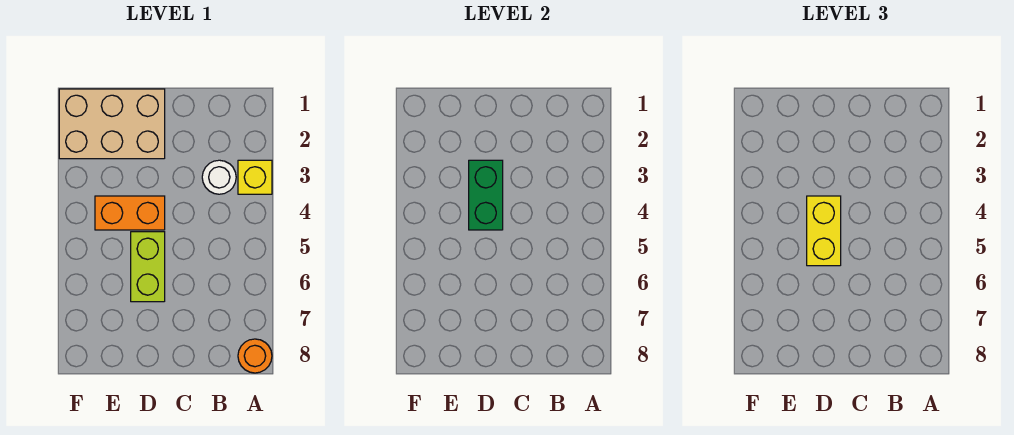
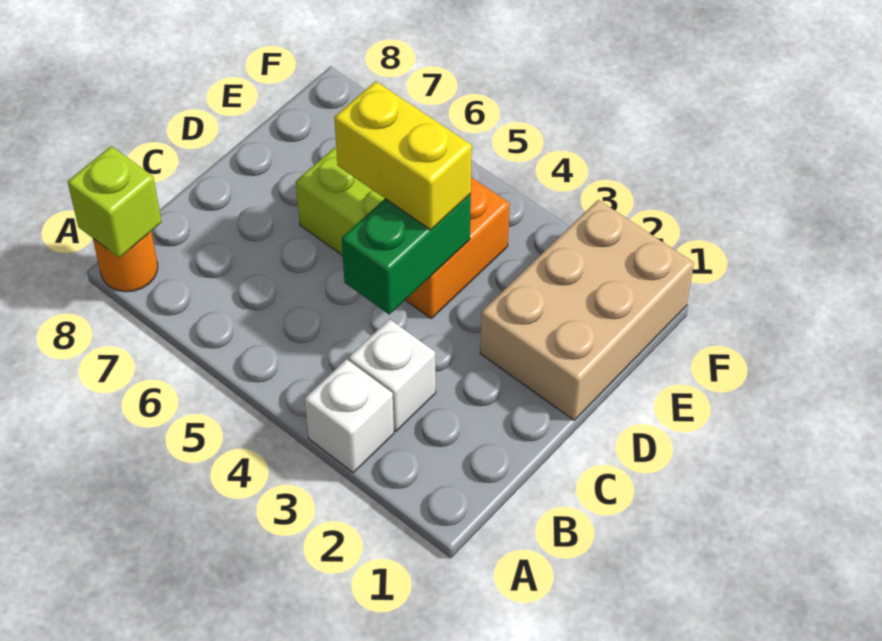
yellow 1x1 brick [238,160,272,194] -> white 1x1 brick [305,359,394,473]
none -> lime 1x1 brick [68,146,162,258]
white 1x1 round brick [202,160,236,194] -> white 1x1 brick [349,319,436,431]
green 1x2 brick [469,160,503,230] -> green 1x2 brick turned to [342,194,471,314]

